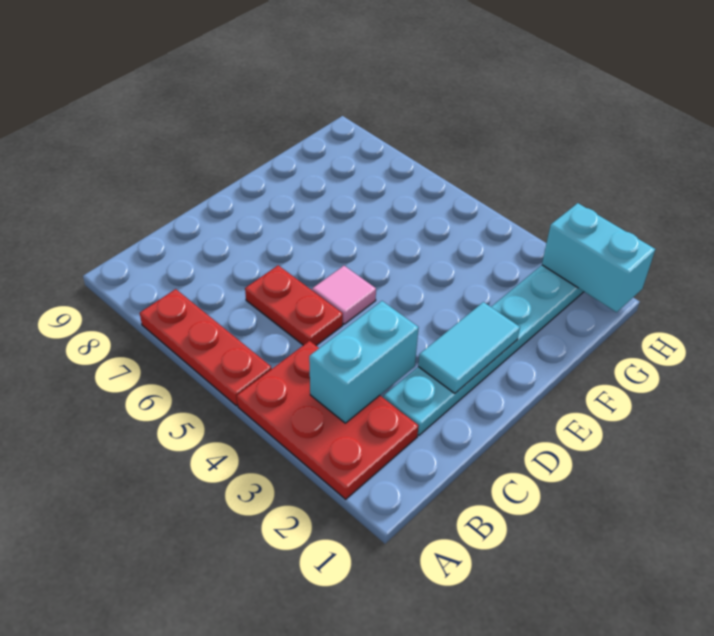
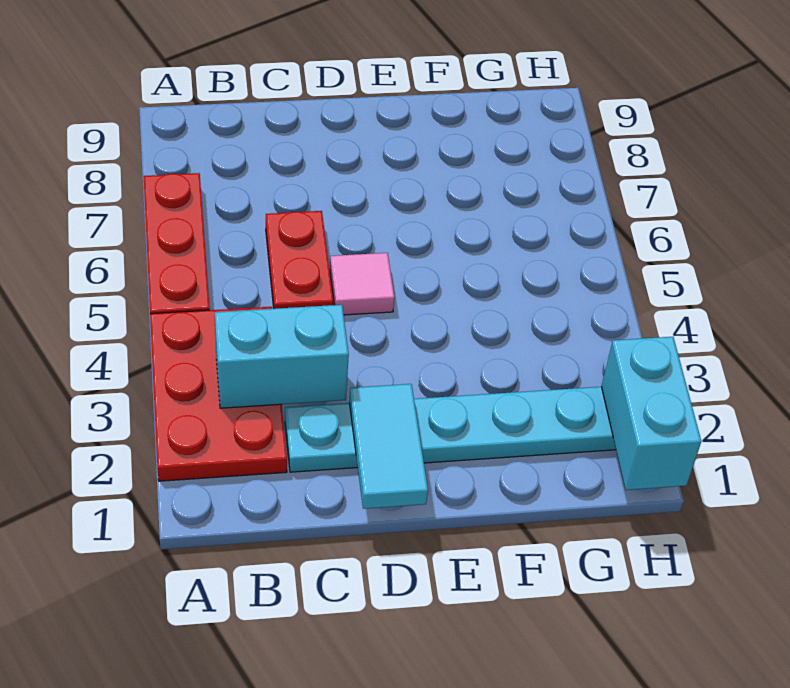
cyan 1x2 tile [418,302,520,393] -> cyan 1x2 tile turned to [349,384,428,509]

